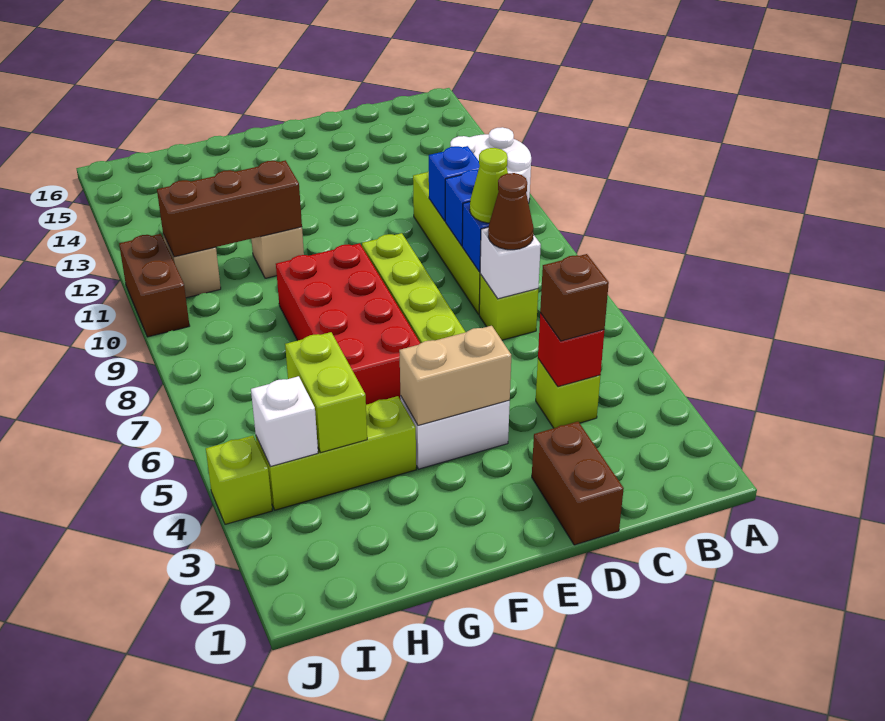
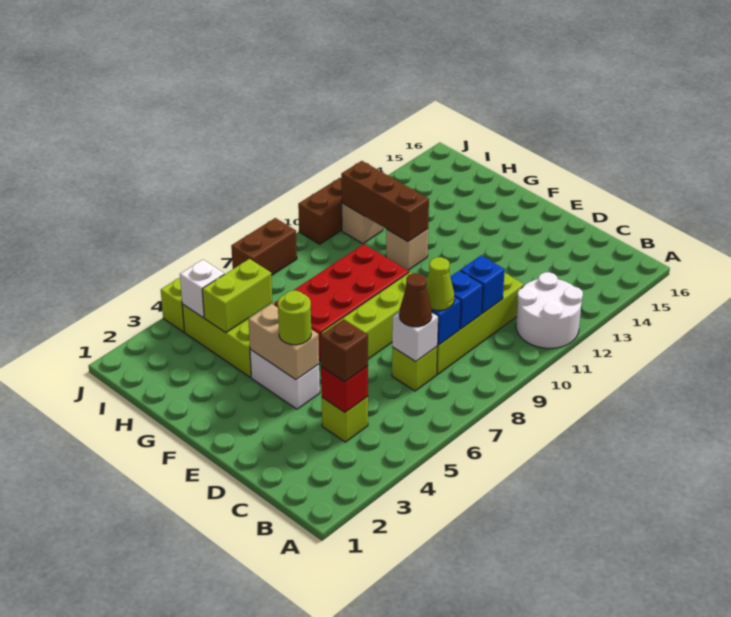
brown 1x2 brick [532,422,624,545] -> brown 1x2 brick moved to [231,218,297,276]
none -> lime 1x1 round brick [278,291,311,345]

